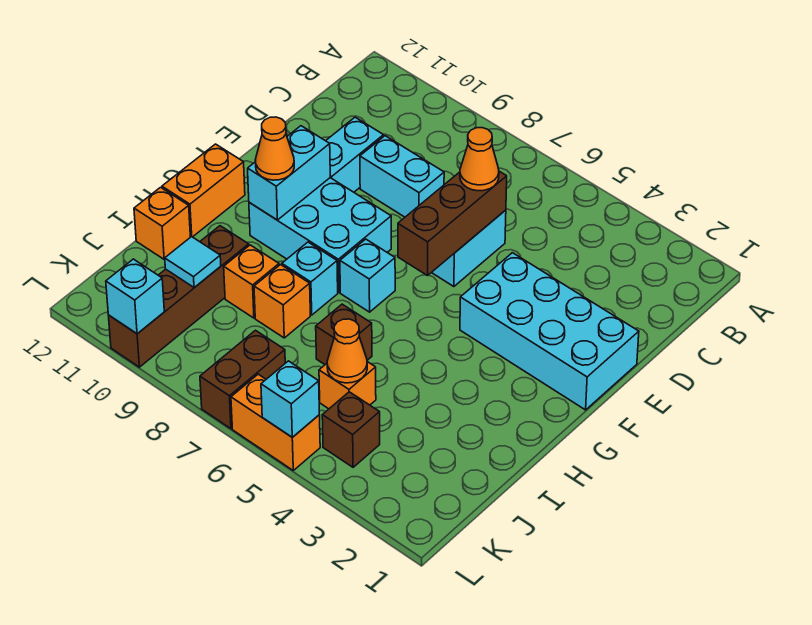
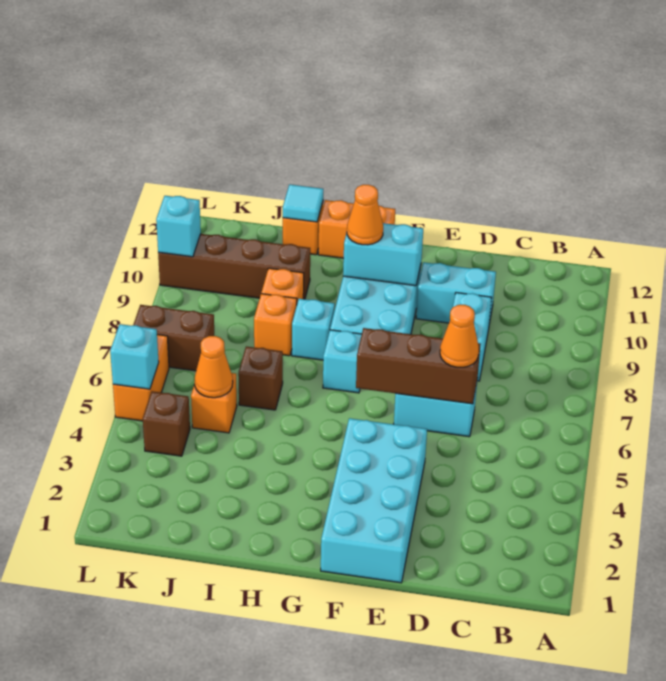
cyan 1x1 tile [165,237,221,288] -> cyan 1x1 tile moved to [283,184,324,222]

